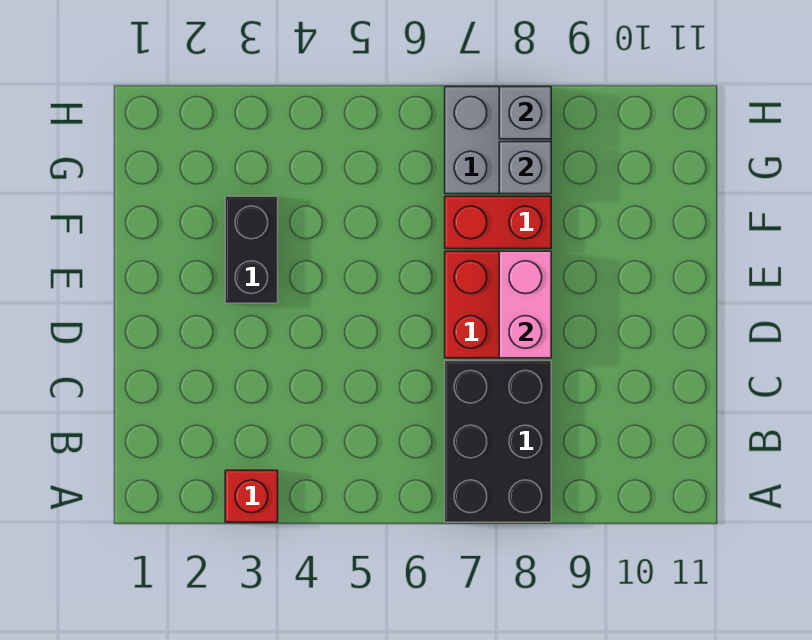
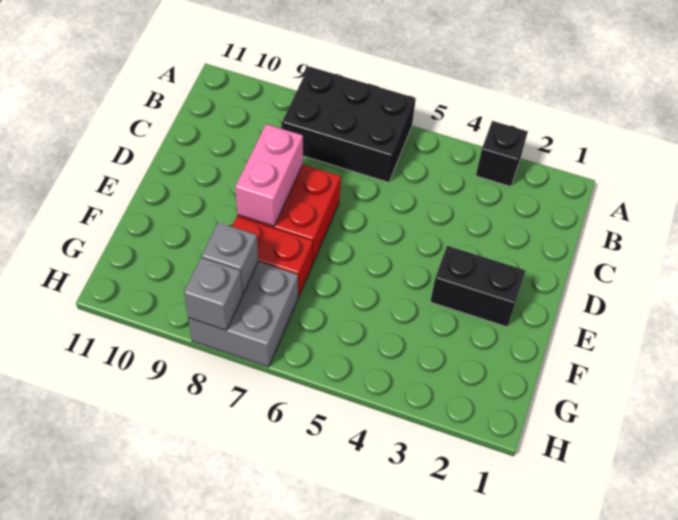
red 1x1 brick [225,470,278,522] -> black 1x1 brick [476,121,528,187]
black 2x3 brick [445,361,551,522] -> black 2x3 brick turned to [282,67,416,182]
black 1x2 brick [225,196,278,303] -> black 1x2 brick turned to [430,246,526,327]

